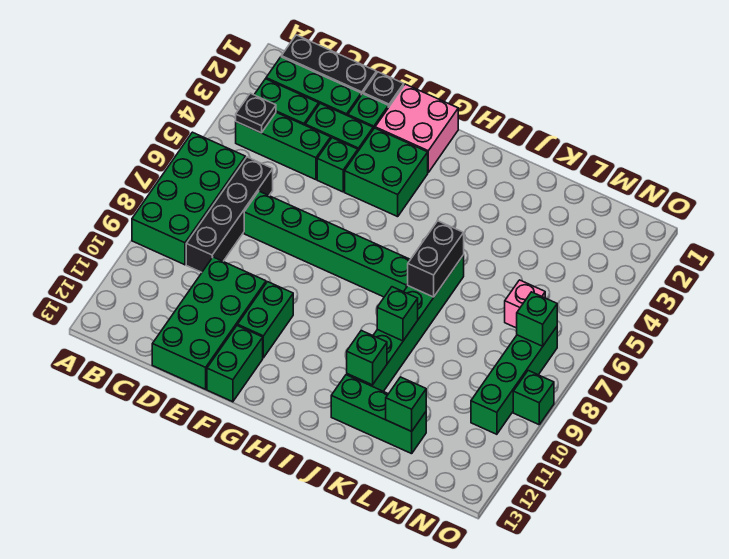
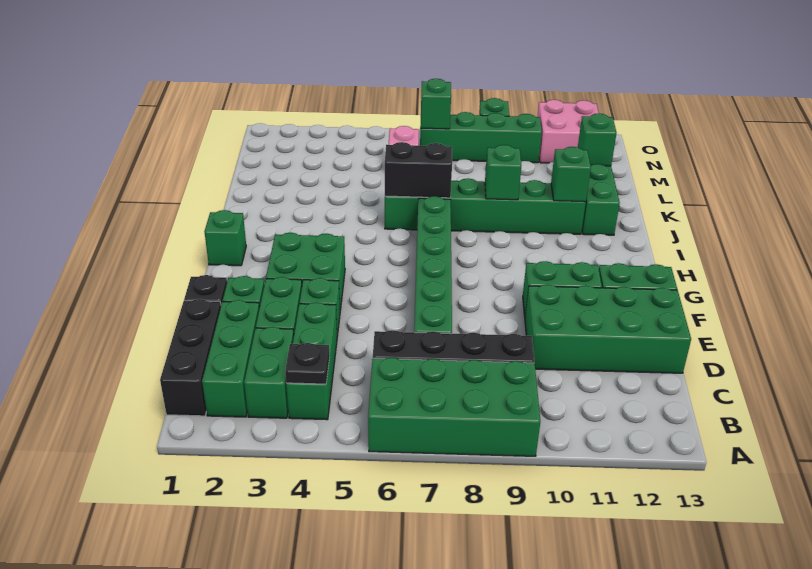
pink 2x2 brick [375,84,458,172] -> pink 2x2 brick moved to [537,100,599,163]
none -> green 1x1 brick [204,210,246,266]

